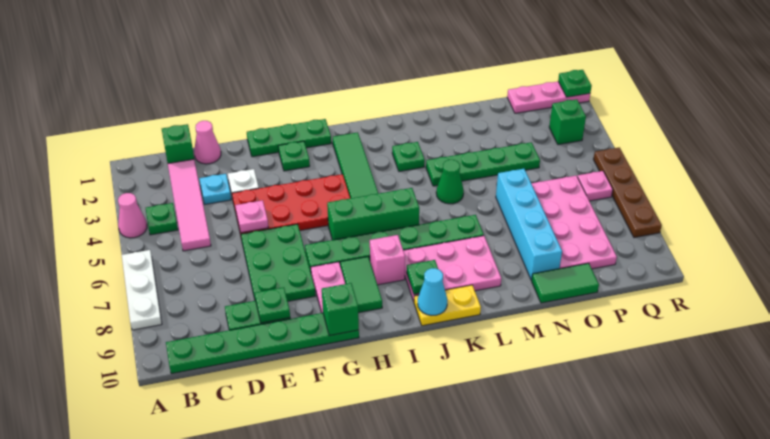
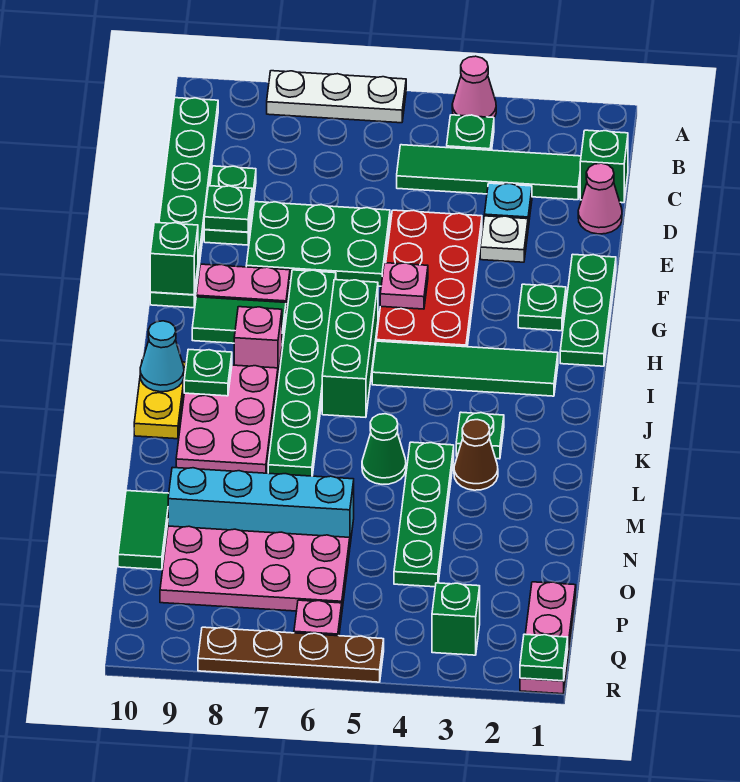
pink 1x4 tile [168,159,211,251] -> green 1x4 tile [397,145,581,200]
pink 1x1 plate [235,200,269,233] -> pink 1x1 plate moved to [380,263,428,309]
none -> brown 1x1 cone [454,420,498,490]

